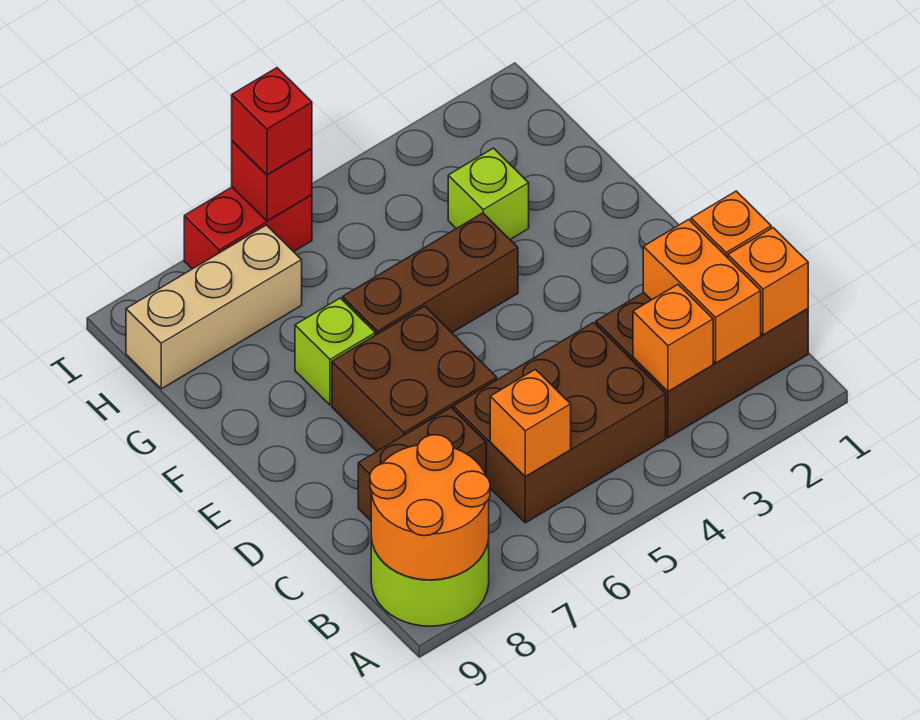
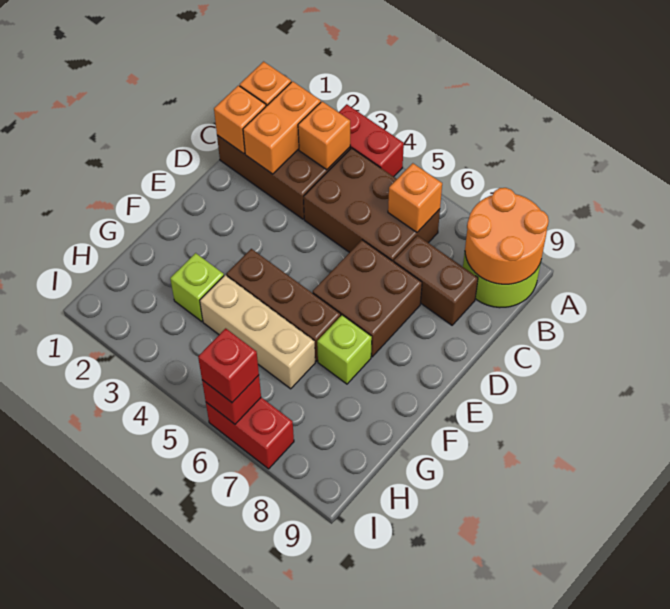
none -> red 1x2 brick [339,104,404,177]
tan 1x3 brick [126,225,302,389] -> tan 1x3 brick moved to [200,275,315,389]

